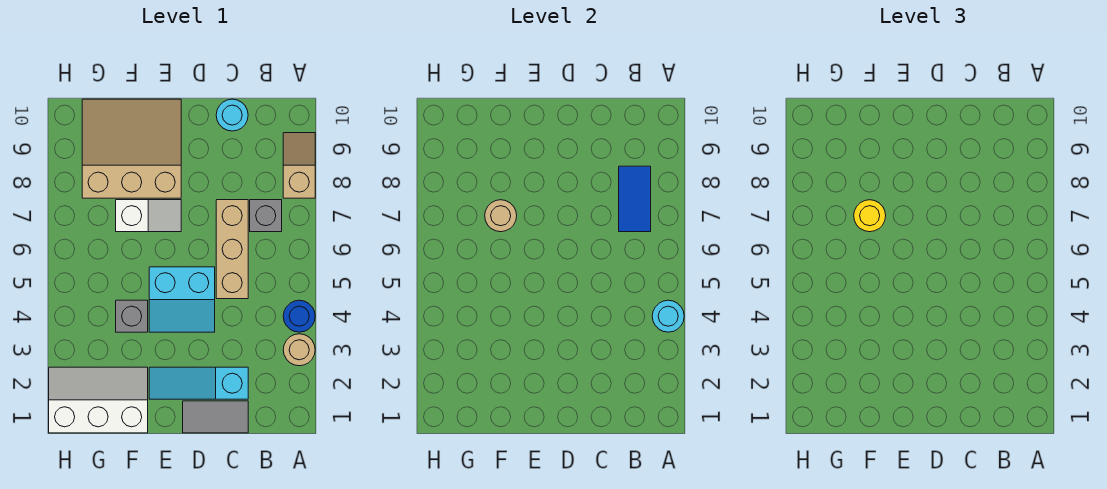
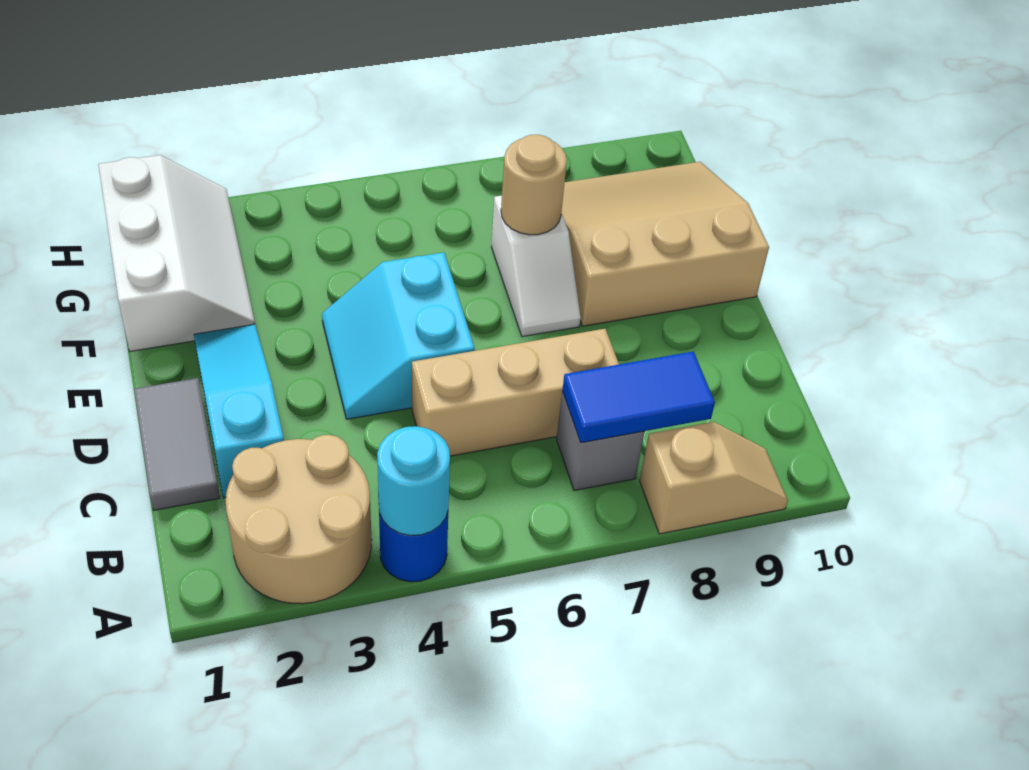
tan 1x1 round brick [283,334,315,366] -> tan 2x2 round brick [226,435,372,604]
cyan 1x1 round brick [216,99,248,131] -> none
tan 3x3 slope [82,99,181,198] -> tan 3x3 slope turned to [561,162,769,326]
grey 1x1 brick [116,300,148,332] -> none
yellow 1x1 round brick [854,200,886,232] -> none

